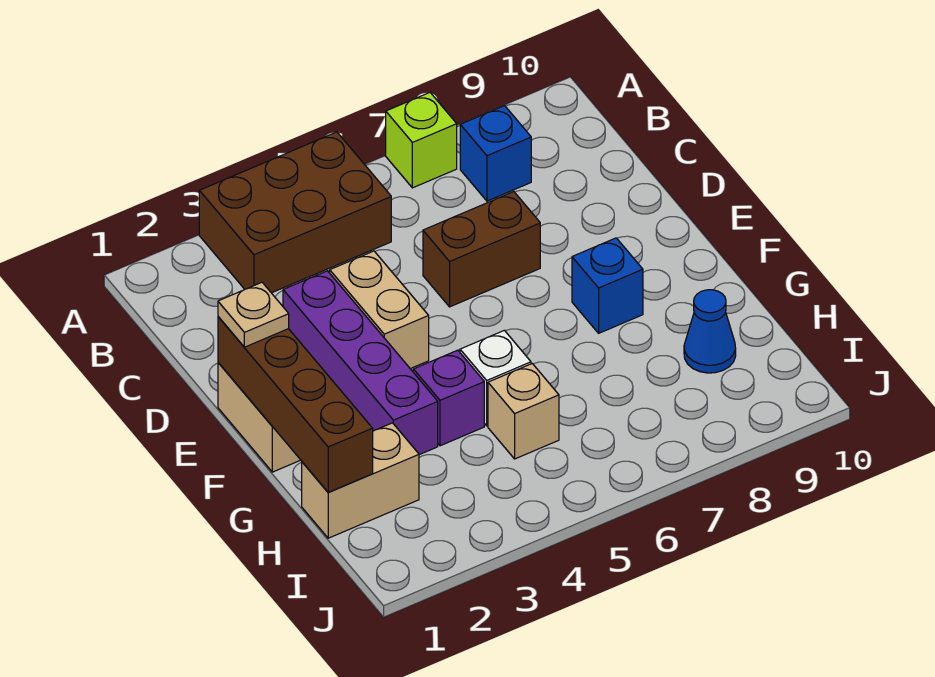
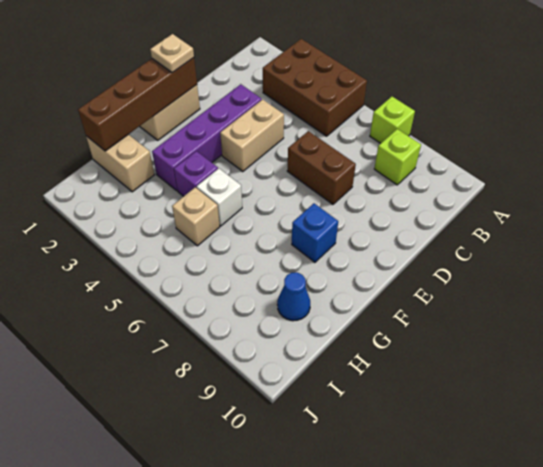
blue 1x1 brick [460,106,531,201] -> lime 1x1 brick [374,129,421,185]

